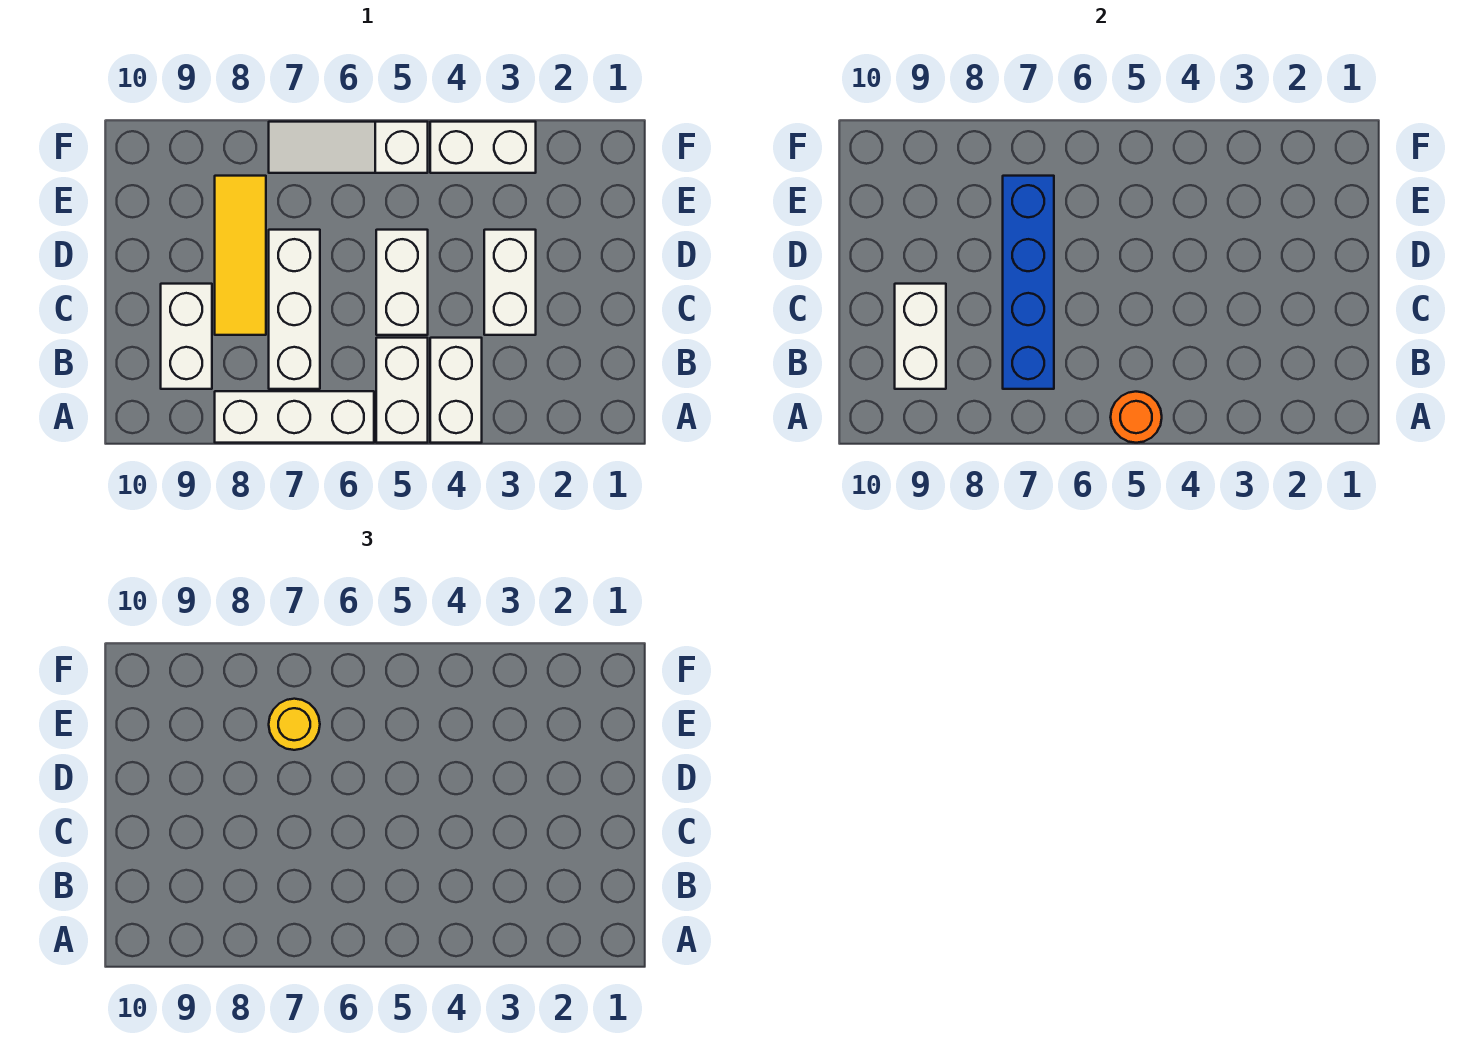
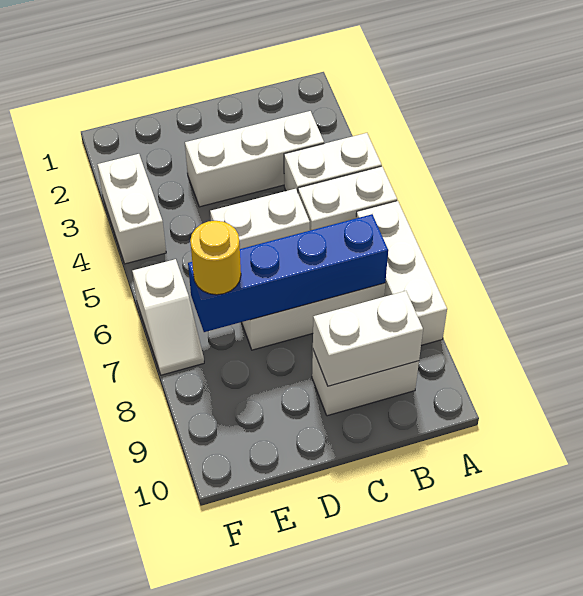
orange 1x1 round brick [1111,392,1162,443] -> none
white 1x2 brick [484,230,536,335] -> white 1x3 brick [185,111,324,207]
yellow 1x3 tile [215,176,266,335] -> none
white 1x3 slope [269,122,428,173] -> white 1x2 slope [132,259,204,375]

